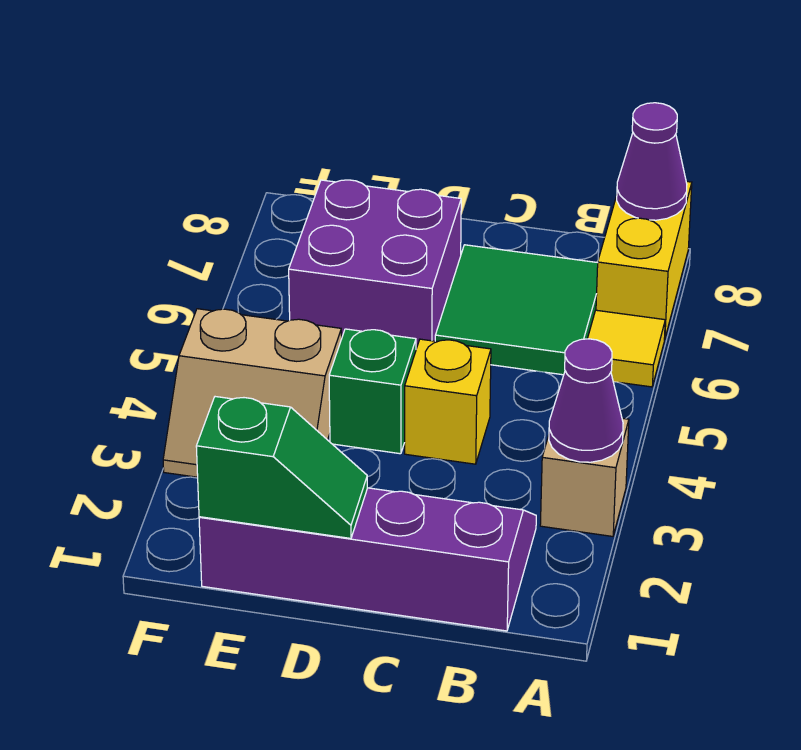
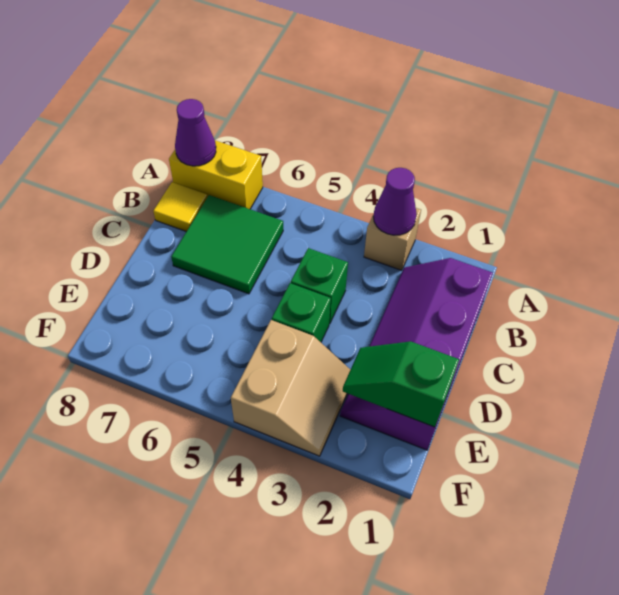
yellow 1x1 tile [588,310,665,387] -> yellow 1x1 tile moved to [153,182,207,232]
yellow 1x1 brick [405,339,491,464] -> green 1x1 brick [291,248,348,324]
green 1x2 slope [196,397,367,538] -> green 1x2 slope turned to [343,341,459,427]
purple 2x2 brick [289,180,461,349] -> none

